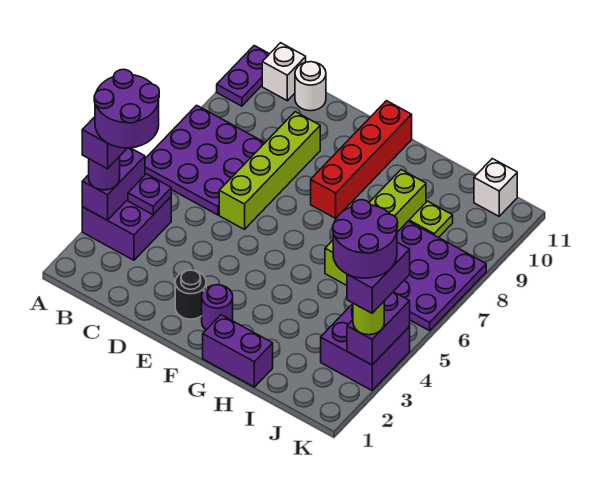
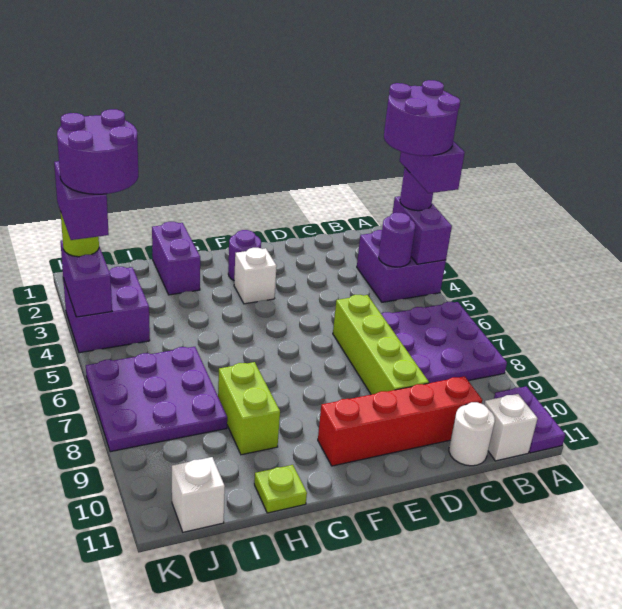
purple 1x1 plate [128,174,171,215] -> purple 1x1 round brick [379,212,415,267]
black 1x1 round brick [175,270,206,319] -> none
none -> white 1x1 brick [234,248,277,304]
red 1x4 brick [311,101,412,218] -> red 1x4 brick turned to [318,376,482,466]
purple 1x2 brick [203,315,273,387] -> purple 1x2 brick turned to [152,222,200,295]
lime 1x4 brick [325,170,426,285] -> lime 1x2 brick [218,362,280,455]
lime 1x1 plate [409,201,453,238] -> lime 1x1 plate moved to [254,465,307,513]

